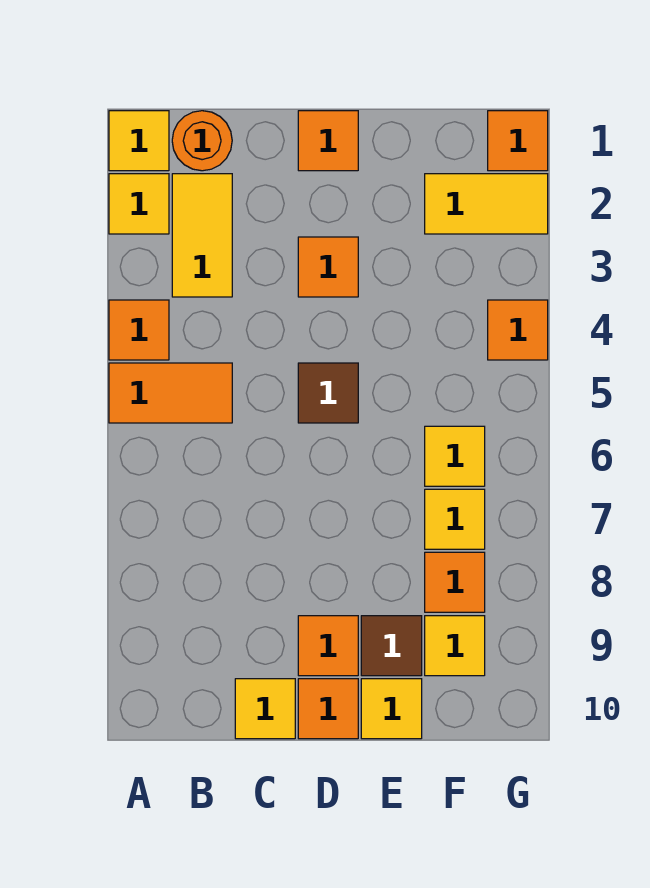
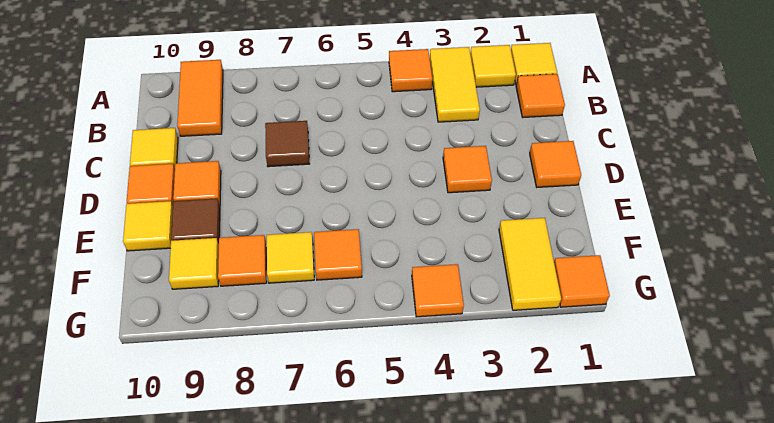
orange 1x2 tile [109,363,232,423] -> orange 1x2 tile moved to [177,60,223,136]
orange 1x1 round brick [172,111,232,171] -> orange 1x1 tile [516,74,565,117]
yellow 1x2 tile [172,174,232,297] -> yellow 1x2 tile turned to [430,47,480,122]
brown 1x1 tile [298,363,358,423] -> brown 1x1 tile moved to [265,121,309,167]
yellow 1x1 tile [425,426,485,486] -> orange 1x1 tile [314,229,362,280]

